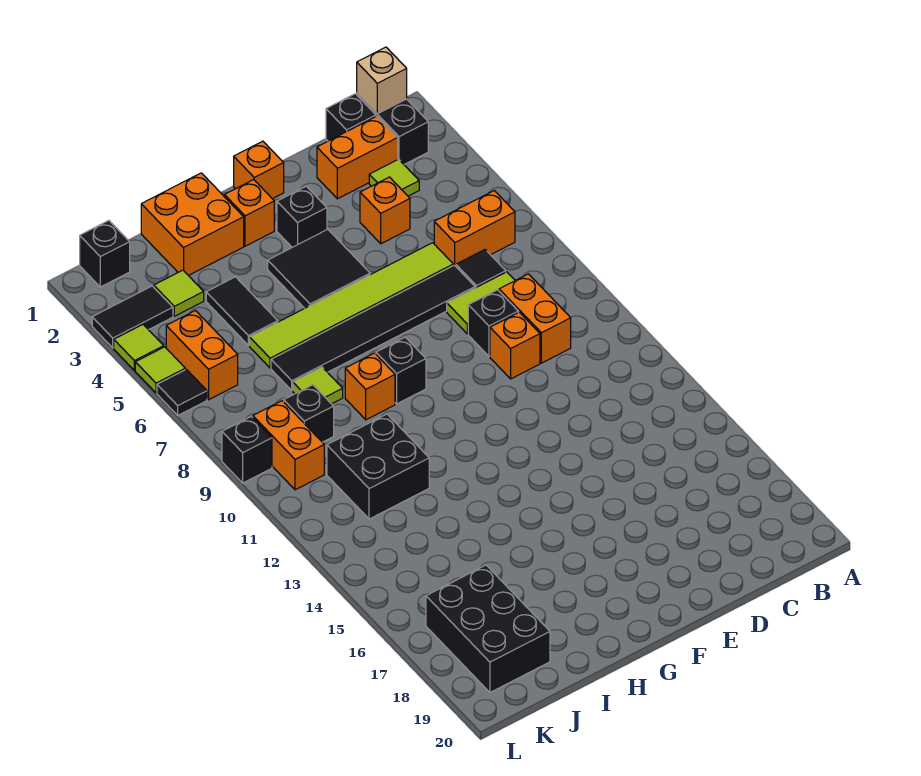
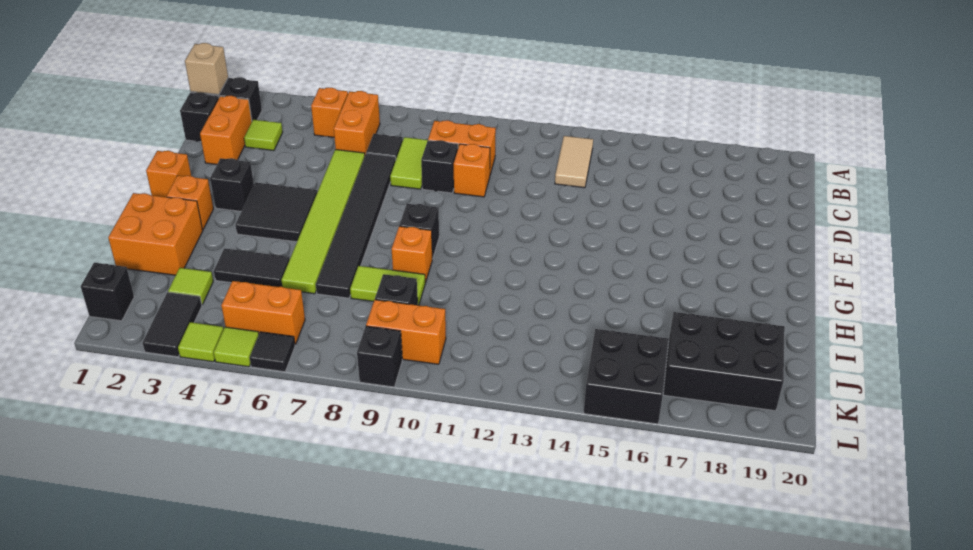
none -> tan 1x2 tile [555,136,593,188]
orange 1x1 brick [360,177,410,244] -> orange 1x1 brick moved to [311,88,348,137]
lime 1x1 tile [293,367,343,404] -> lime 1x2 tile [350,266,425,305]
black 2x2 brick [327,414,429,519] -> black 2x2 brick moved to [584,329,669,424]

